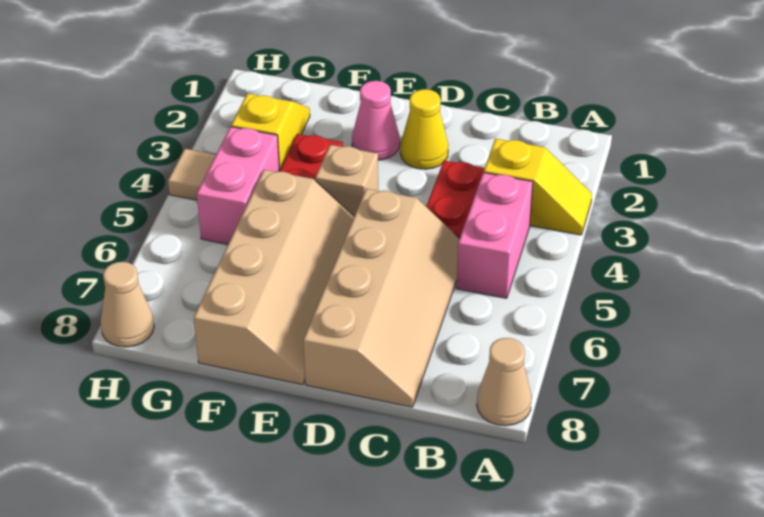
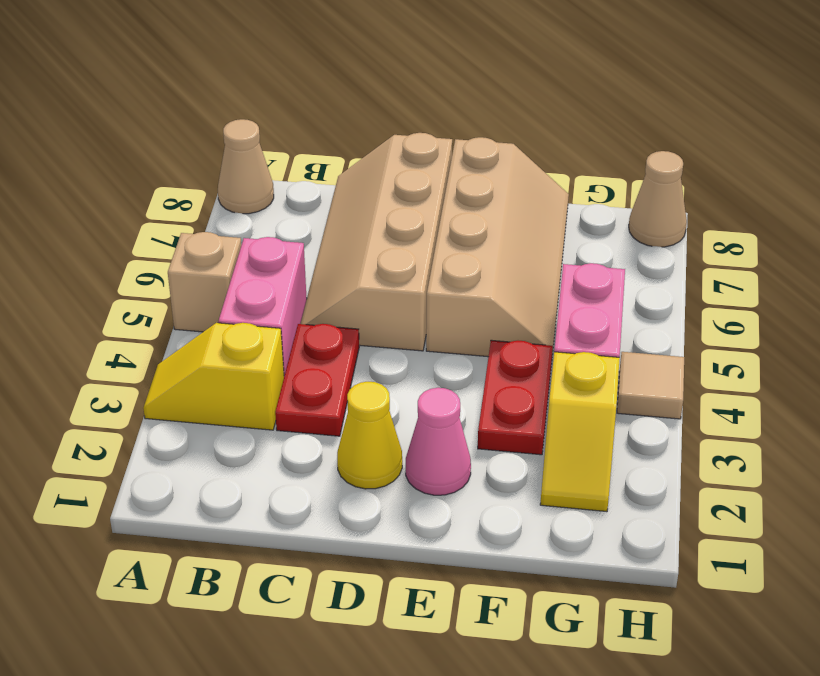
tan 1x1 brick [315,145,378,216] -> tan 1x1 brick moved to [168,232,241,332]
tan 2x4 slope [194,170,354,385] -> tan 2x4 slope turned to [426,137,569,357]

